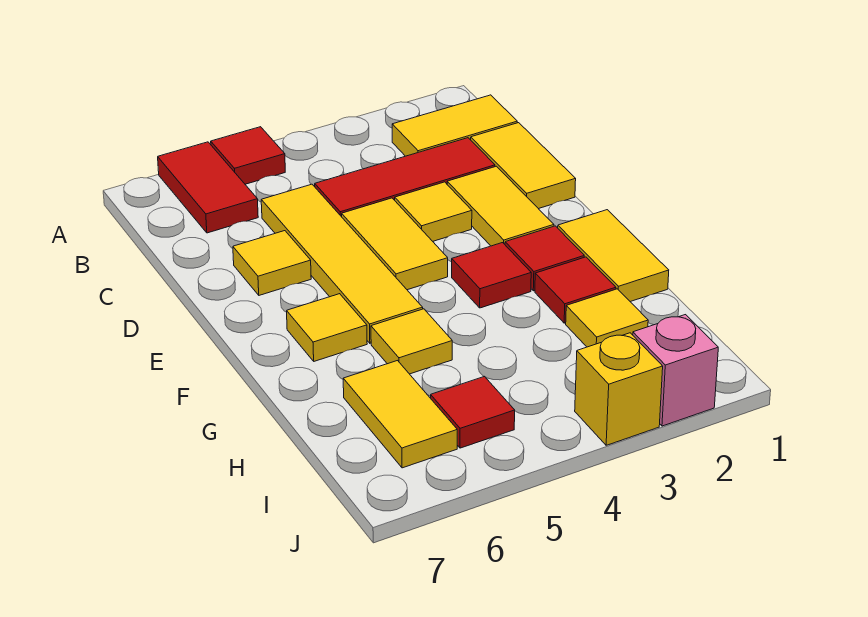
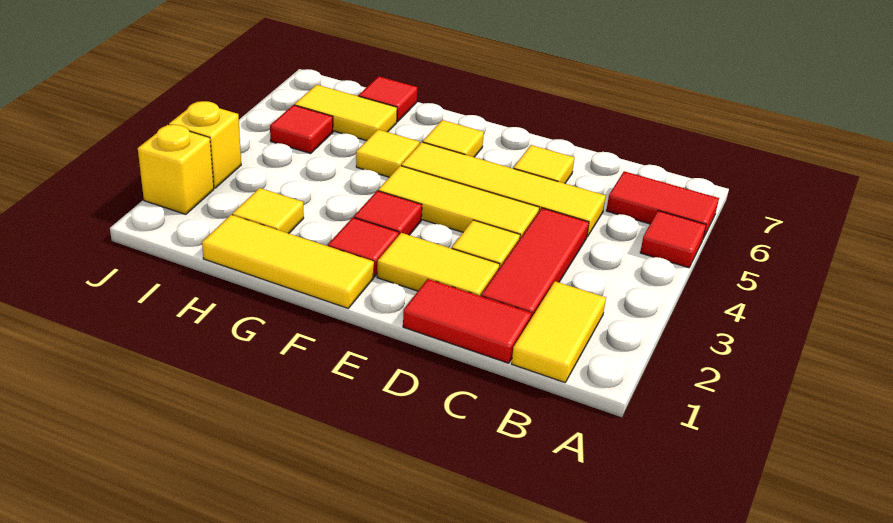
yellow 1x2 tile [471,123,576,209] -> red 1x2 tile [403,279,532,363]
yellow 1x2 tile [342,198,448,290] -> yellow 1x3 tile [378,166,539,238]
yellow 1x2 tile [558,210,669,302] -> yellow 1x3 tile [202,215,374,308]
red 1x1 tile [535,257,616,323] -> red 1x1 tile moved to [358,76,417,122]
pink 1x1 brick [633,315,718,426] -> yellow 1x1 brick [138,125,214,214]

